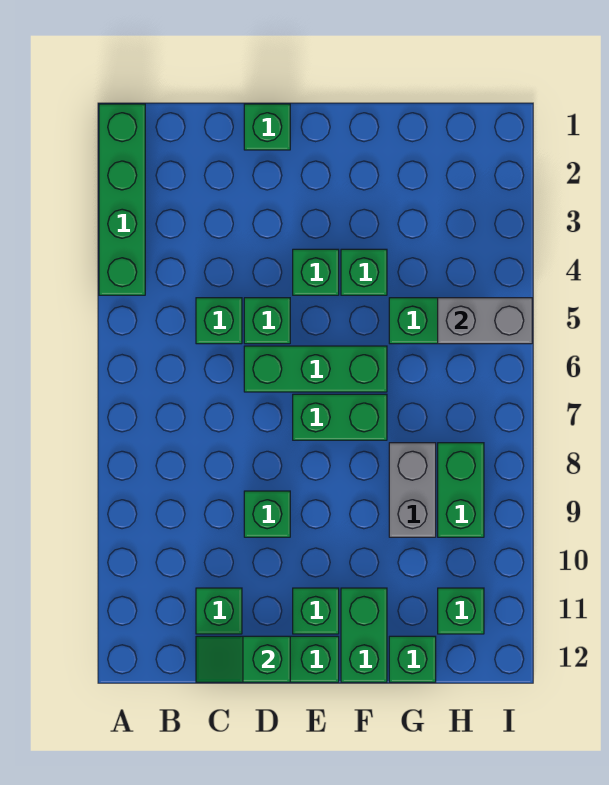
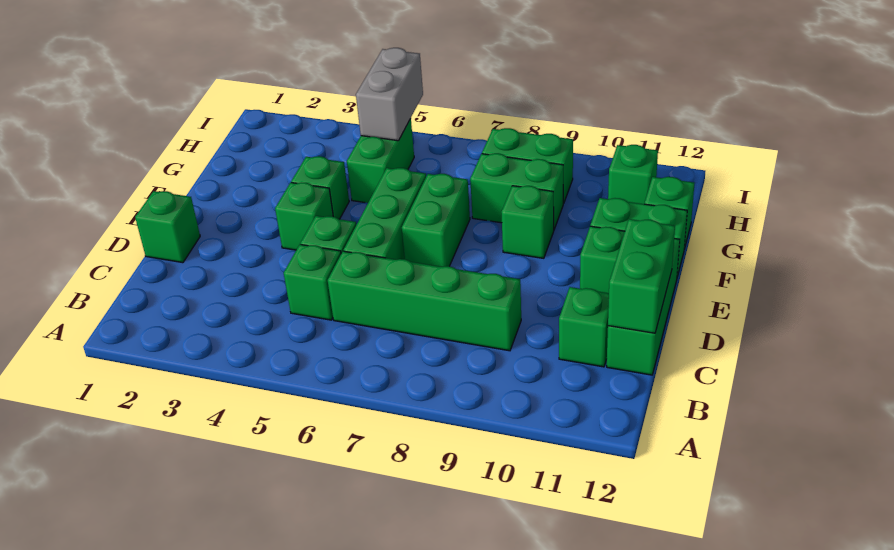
green 1x4 brick [99,104,145,295] -> green 1x4 brick moved to [328,251,521,351]
green 1x2 slope [196,636,290,682] -> green 1x2 brick [608,219,675,333]
green 1x1 brick [244,491,290,537] -> green 1x1 brick moved to [501,186,554,258]
grey 1x2 brick [389,443,436,537] -> green 1x2 brick [470,153,564,229]

